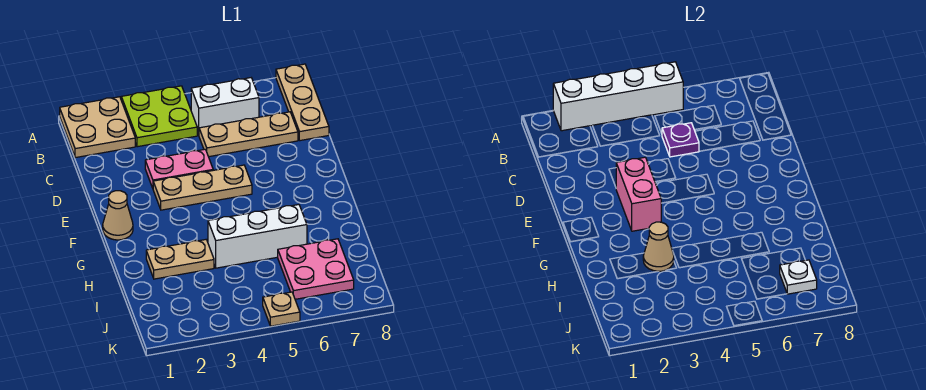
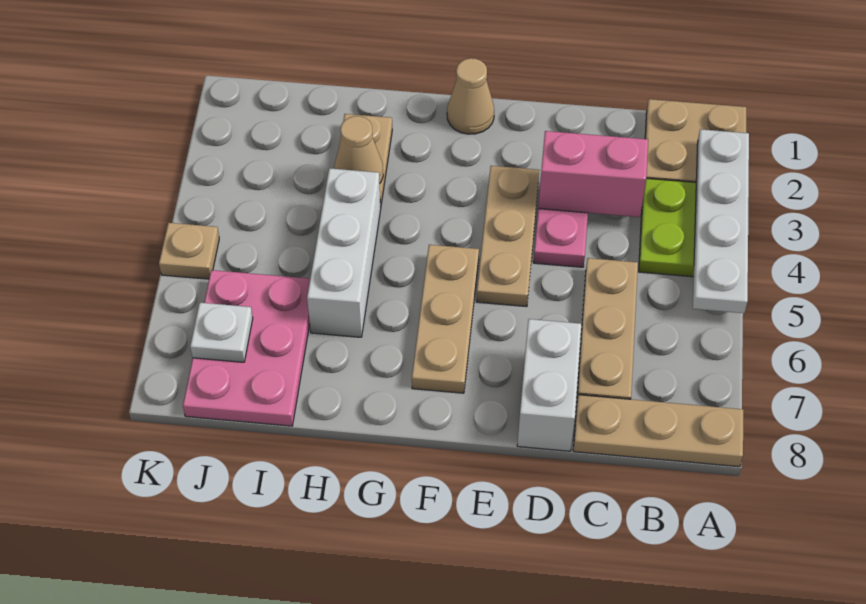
white 1x4 brick [553,62,683,131] -> white 1x4 plate [693,129,749,313]
white 1x2 brick [191,78,259,135] -> white 1x2 brick moved to [517,319,581,451]
purple 1x1 plate [662,123,699,157] -> none
pink 1x2 brick [616,157,661,231] -> pink 1x2 brick moved to [538,131,648,217]
none -> tan 1x3 plate [412,245,479,393]
pink 2x2 plate [278,239,354,299] -> pink 2x3 plate [183,270,310,426]

